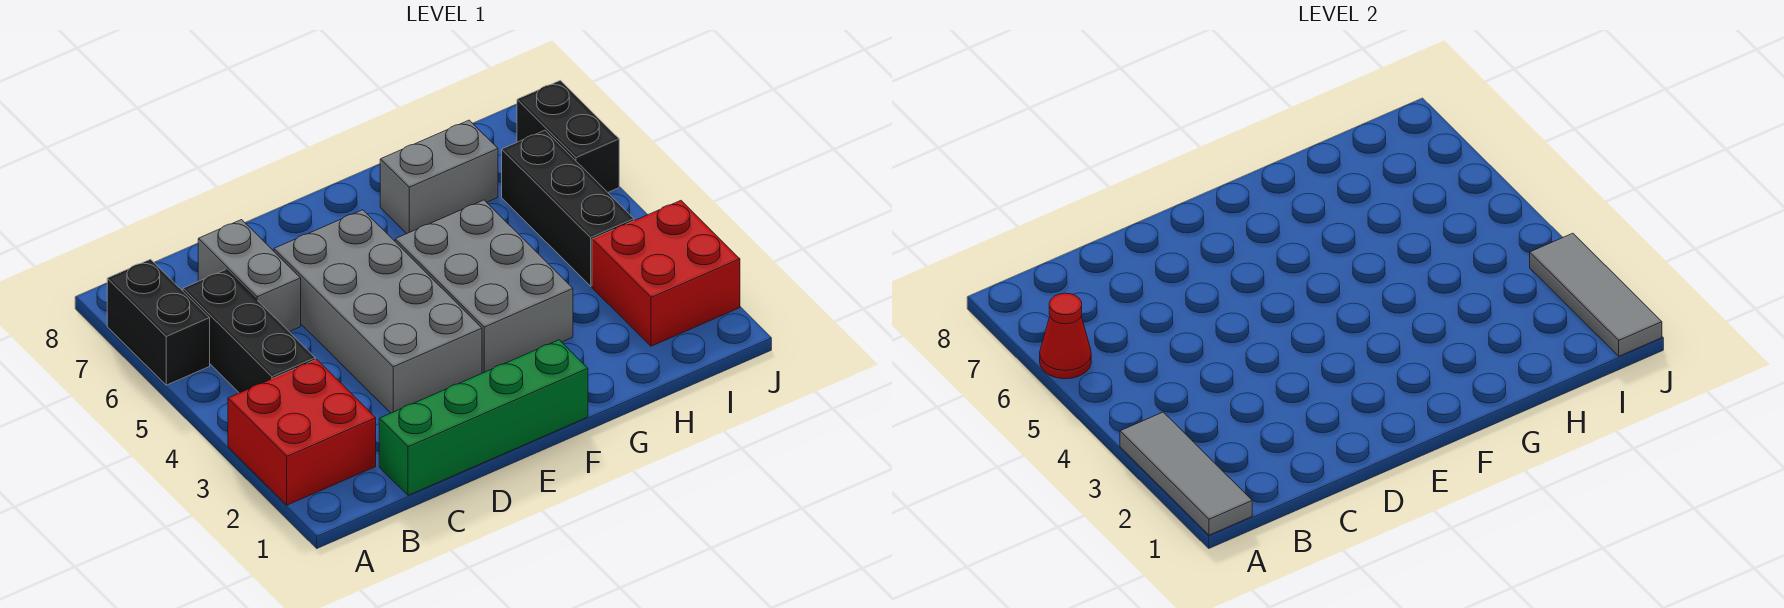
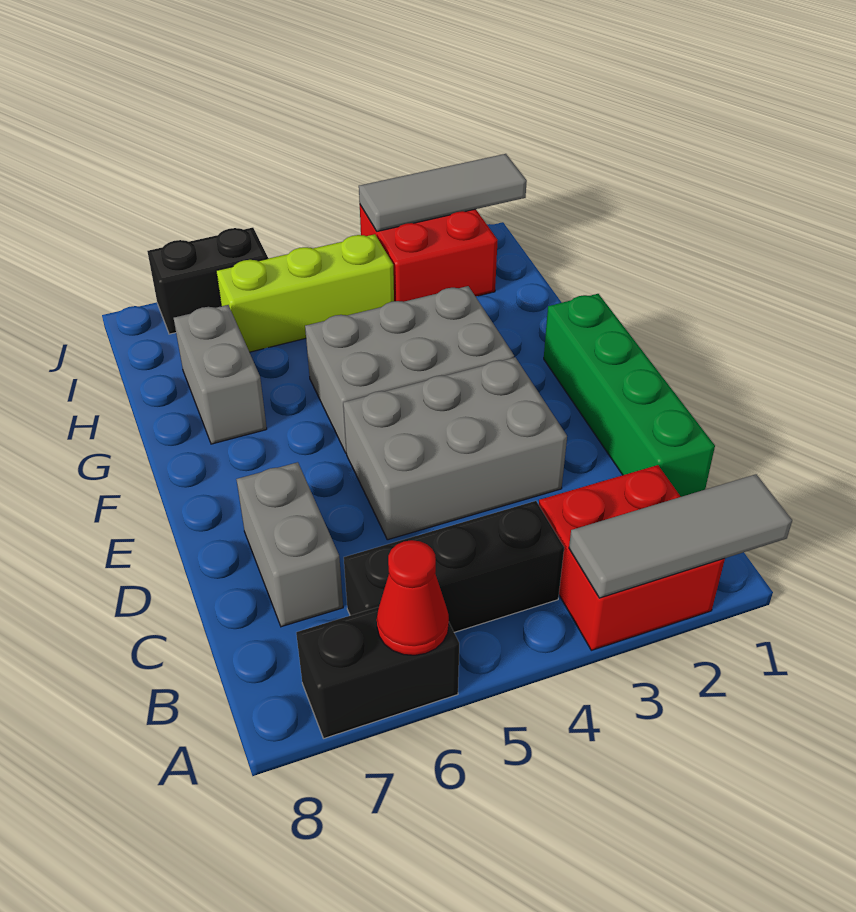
grey 1x2 brick [198,220,301,332] -> grey 1x2 brick turned to [236,462,343,627]
grey 2x4 brick [274,210,482,413] -> grey 2x3 brick [343,357,567,540]
black 1x3 brick [502,130,634,286] -> lime 1x3 brick [216,234,394,352]

